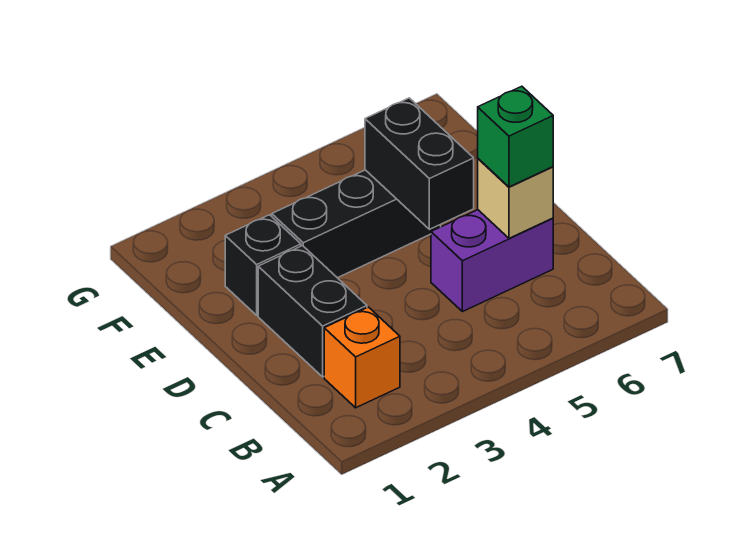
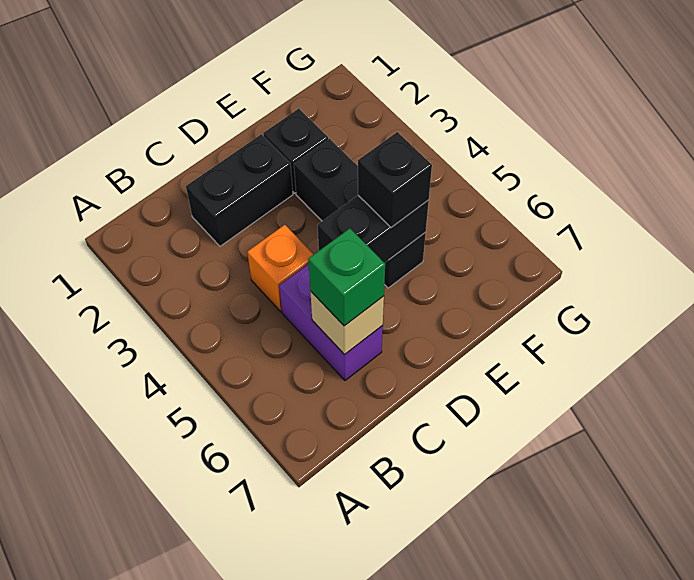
orange 1x1 brick [324,307,400,408] -> orange 1x1 brick moved to [247,225,314,312]
none -> black 1x1 brick [358,132,432,227]

